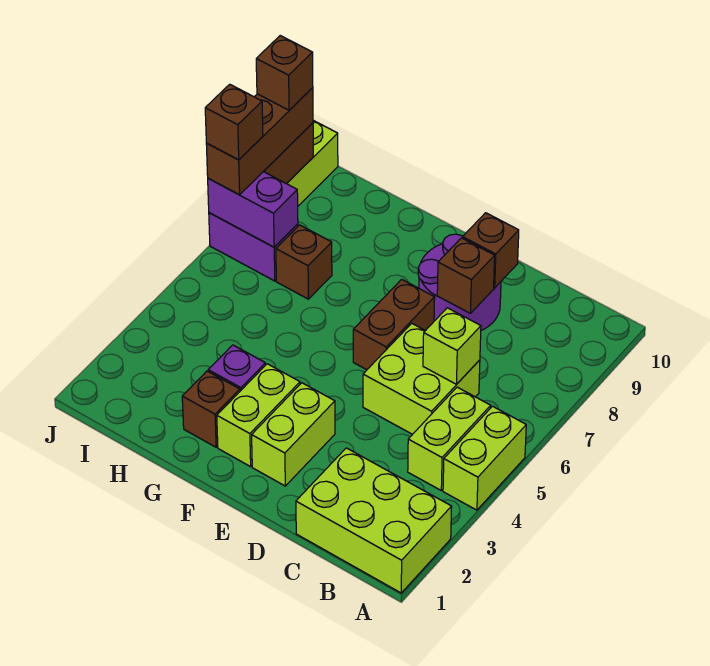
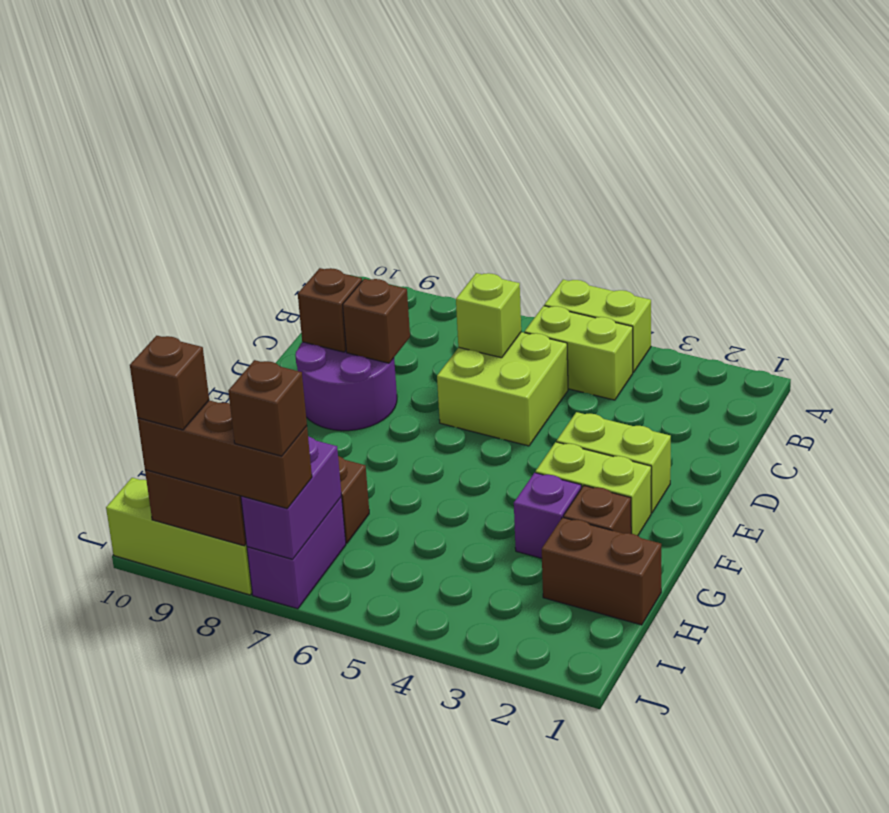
lime 2x3 brick [296,448,452,593] -> none
brown 1x2 brick [353,279,435,370] -> brown 1x2 brick moved to [542,517,661,625]

